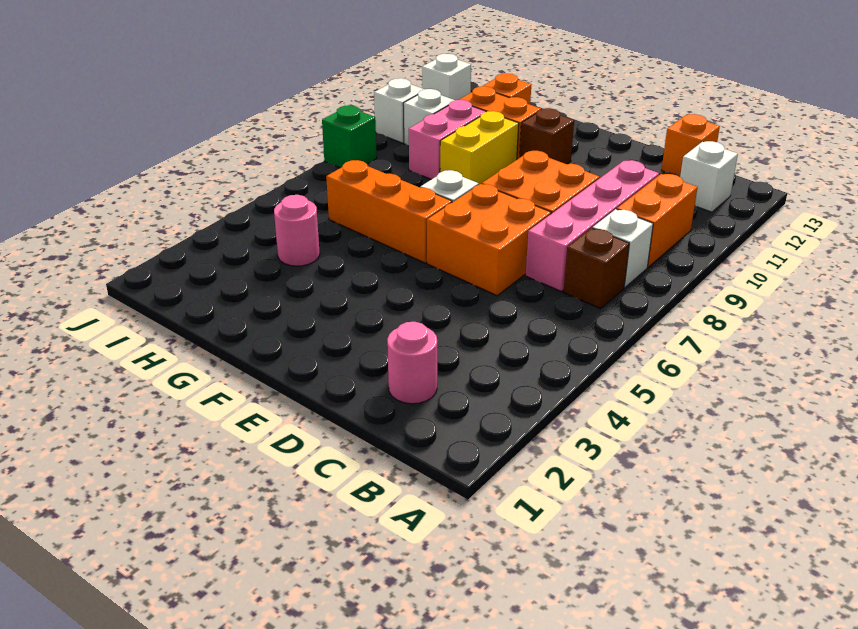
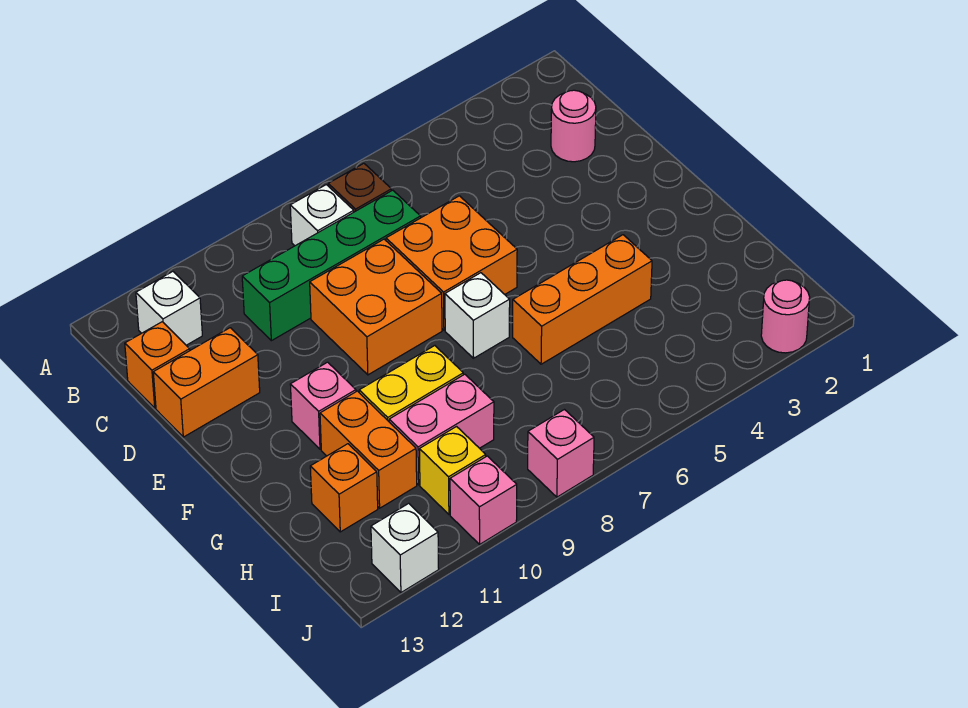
orange 1x2 brick [617,174,698,267] -> orange 1x2 brick moved to [153,328,260,437]
pink 1x4 brick [526,160,659,292] -> green 1x4 brick [242,190,421,341]
orange 1x3 brick [326,160,452,263] -> orange 1x3 brick turned to [513,235,652,364]
brown 1x1 brick [520,108,574,164] -> pink 1x1 brick [290,362,356,449]
pink 1x1 round brick [274,195,320,266] -> pink 1x1 round brick moved to [761,280,810,353]
white 1x1 brick [403,89,455,145] -> yellow 1x1 brick [419,427,486,514]
green 1x1 brick [322,105,377,168] -> pink 1x1 brick [528,410,594,497]
white 1x1 brick [374,78,424,143] -> pink 1x1 brick [450,456,517,544]

